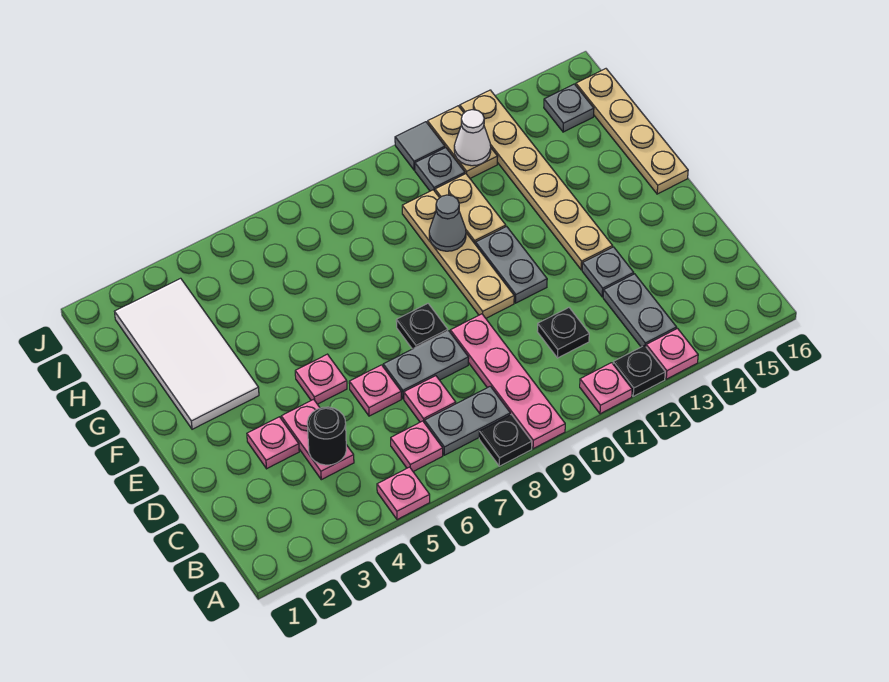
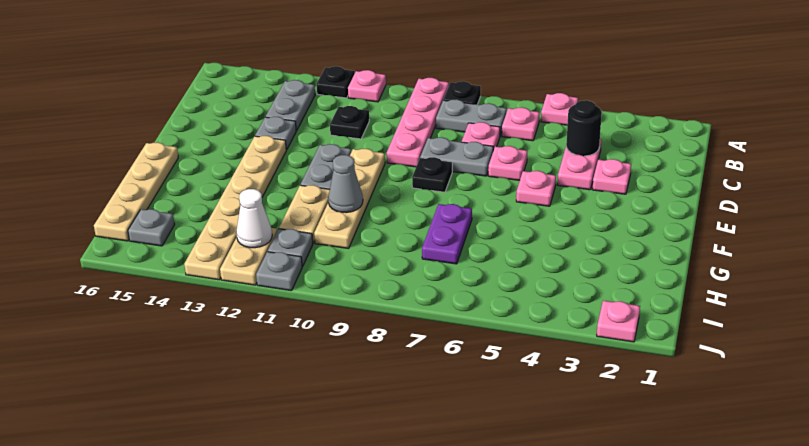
pink 1x1 plate [646,329,698,379] -> pink 1x1 plate moved to [597,301,640,342]
white 2x4 tile [115,278,259,429] -> none
none -> purple 1x2 plate [422,204,472,264]
grey 1x1 tile [395,122,445,170] -> grey 1x1 plate [256,252,302,291]

